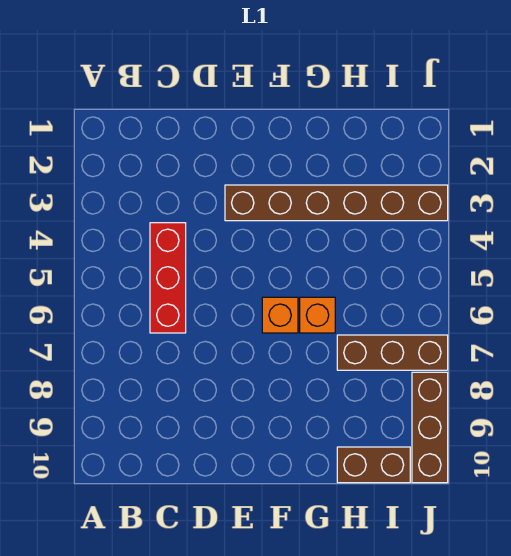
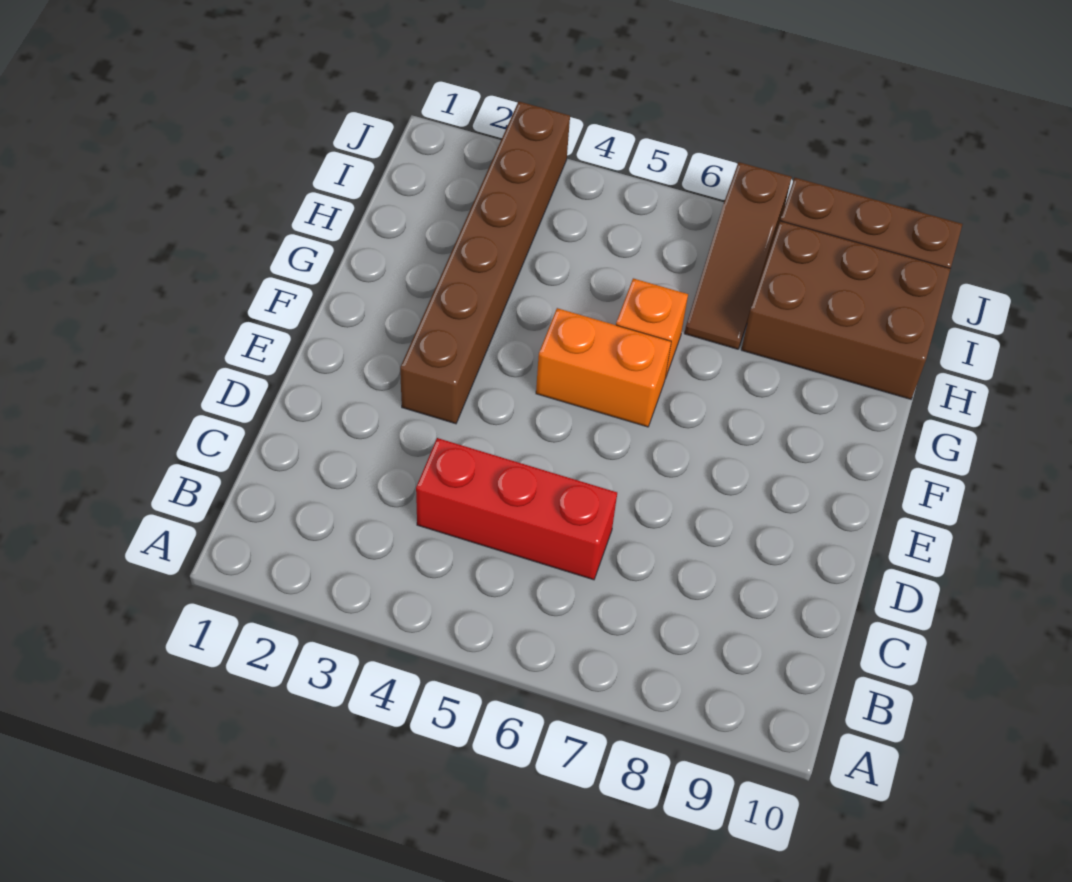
orange 1x1 brick [262,297,298,333] -> orange 1x2 brick [536,308,671,427]
brown 1x3 brick [337,335,448,370] -> brown 1x3 slope [685,162,792,349]
brown 1x2 brick [337,447,410,483] -> brown 2x3 brick [741,221,951,399]

